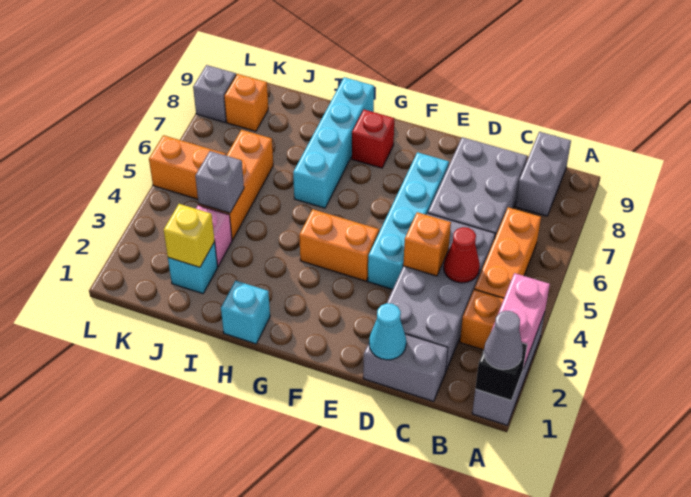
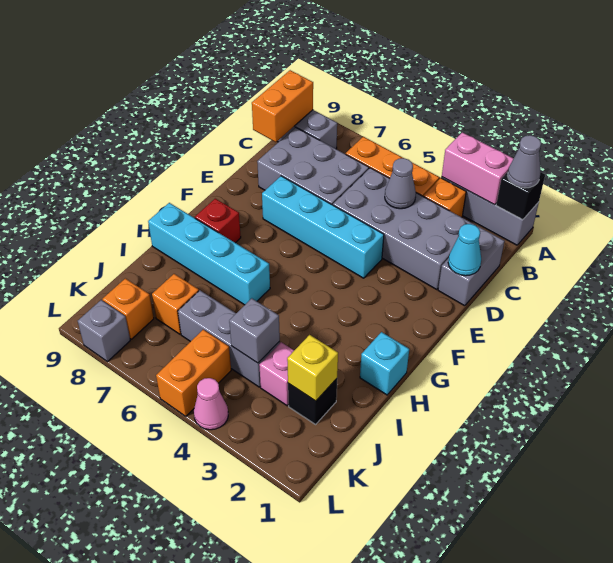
red 1x1 cone [444,227,480,283] -> grey 1x1 cone [385,158,416,209]
orange 1x1 brick [403,212,451,276] -> orange 1x1 brick moved to [152,274,199,334]
orange 1x2 brick [299,209,379,281] -> orange 1x2 brick moved to [252,70,313,142]
cyan 1x1 brick [168,242,218,294] -> black 1x1 brick [288,379,337,424]
orange 1x3 brick [199,130,273,240] -> grey 1x3 brick [178,290,280,387]
none -> pink 1x1 cone [194,378,228,430]

